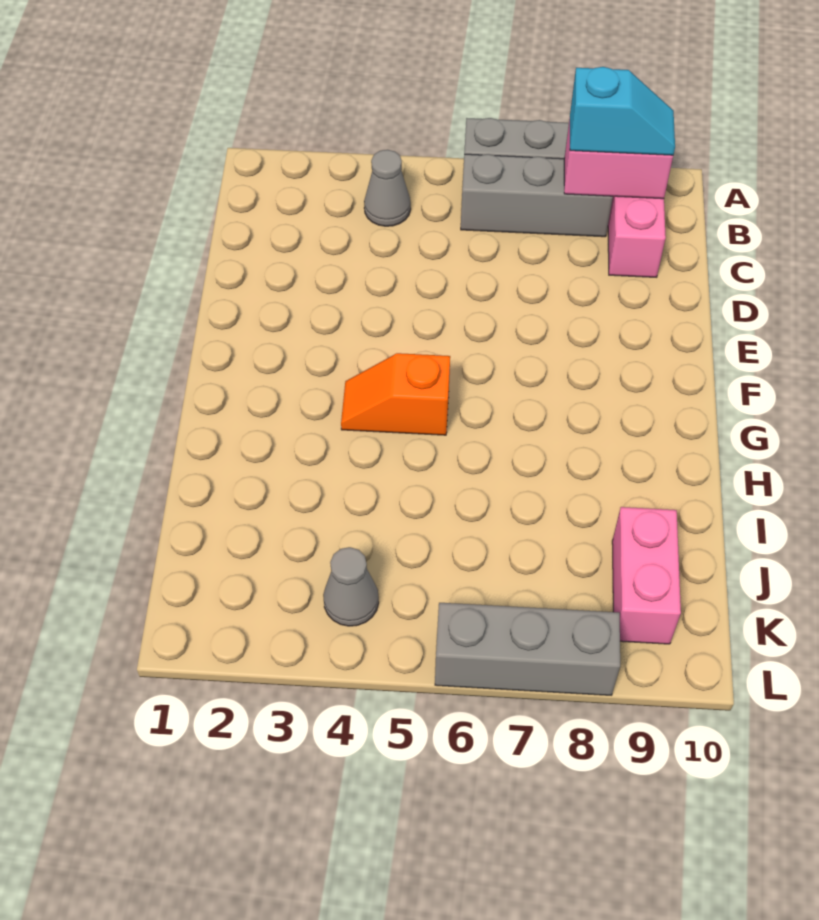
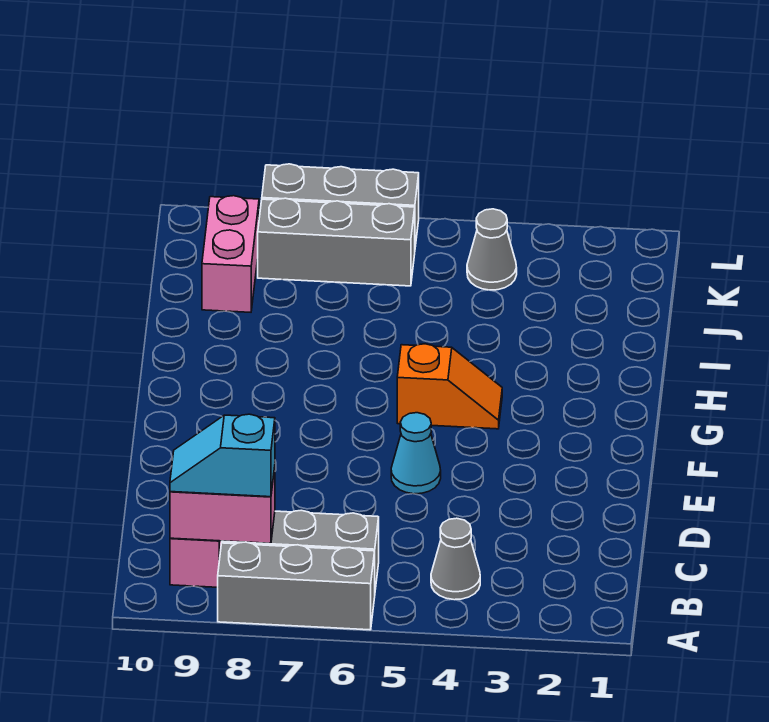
none -> cyan 1x1 cone [391,413,441,494]
none -> grey 1x3 brick [258,198,415,286]

